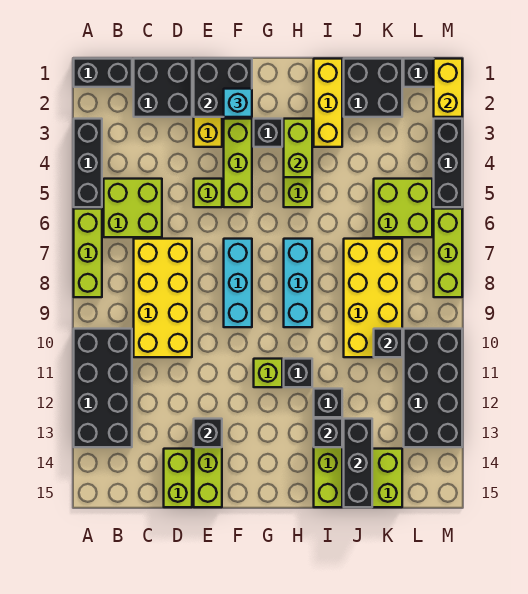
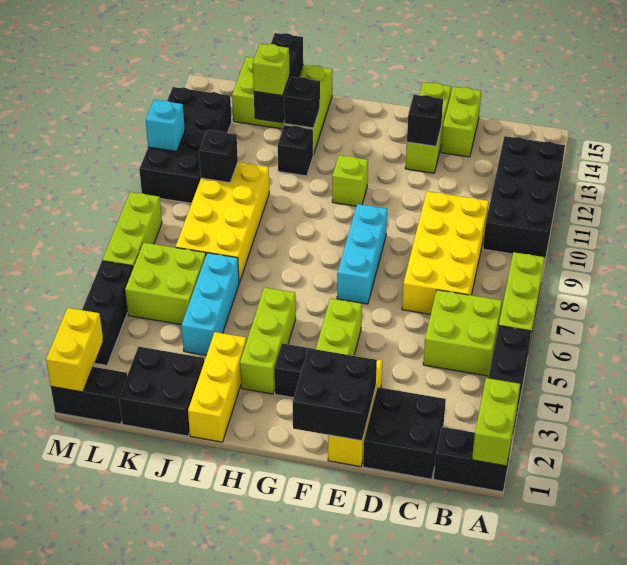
lime 1x1 brick [194,179,222,207] -> lime 1x1 brick moved to [253,44,289,96]
cyan 1x1 brick [224,89,252,117] -> cyan 1x1 brick moved to [146,100,185,152]
lime 1x2 brick [284,119,312,177] -> lime 1x2 brick moved to [472,378,520,466]
cyan 1x3 brick [284,239,312,327] -> cyan 1x3 brick moved to [182,253,239,355]
black 1x1 brick [284,359,312,387] -> none

